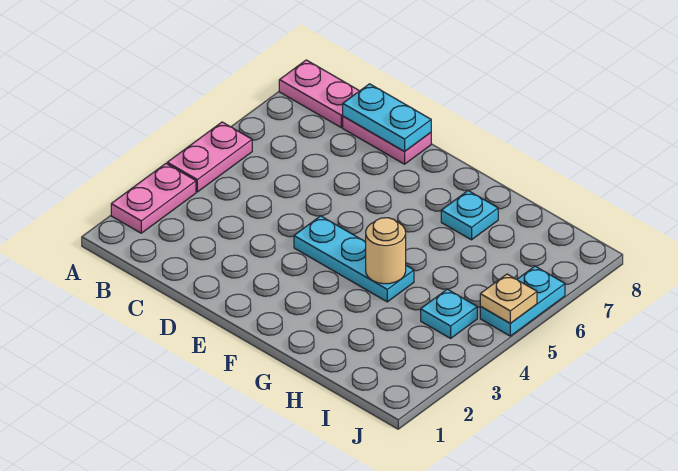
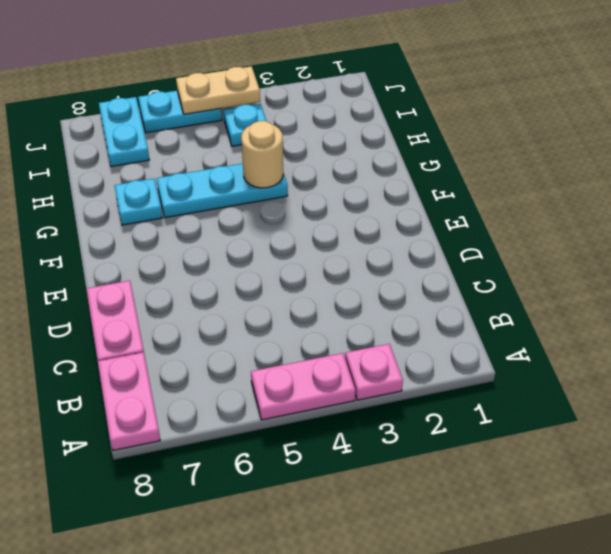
pink 1x2 plate [111,164,196,233] -> pink 1x1 plate [345,344,403,400]
cyan 1x2 plate [343,84,431,152] -> cyan 1x2 plate moved to [99,97,149,167]
cyan 1x3 plate [294,216,414,302] -> cyan 1x3 plate turned to [157,163,288,218]
tan 1x1 plate [480,274,537,323] -> tan 1x2 plate [176,66,260,114]

